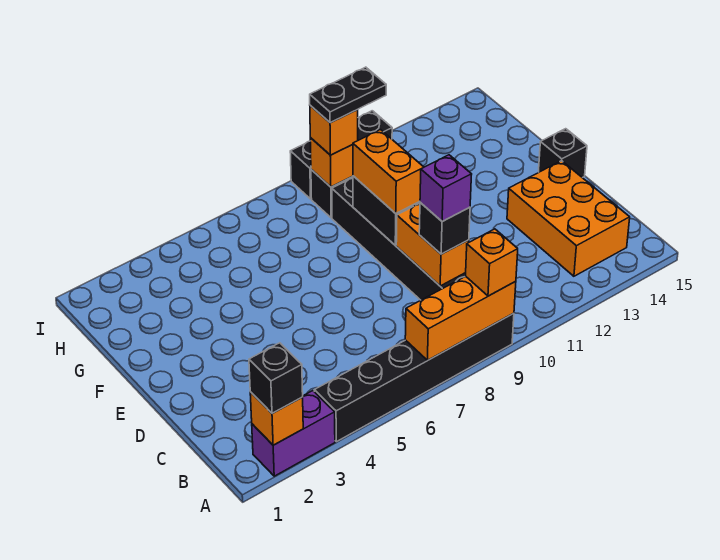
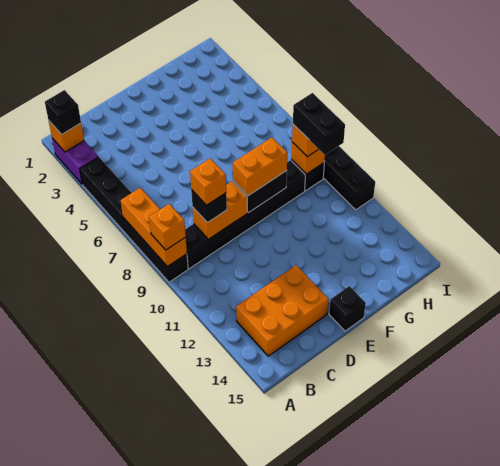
purple 1x1 brick [420,155,472,222] -> orange 1x1 brick [190,158,226,205]
black 1x2 plate [310,67,386,123] -> black 1x2 brick [293,93,345,155]

